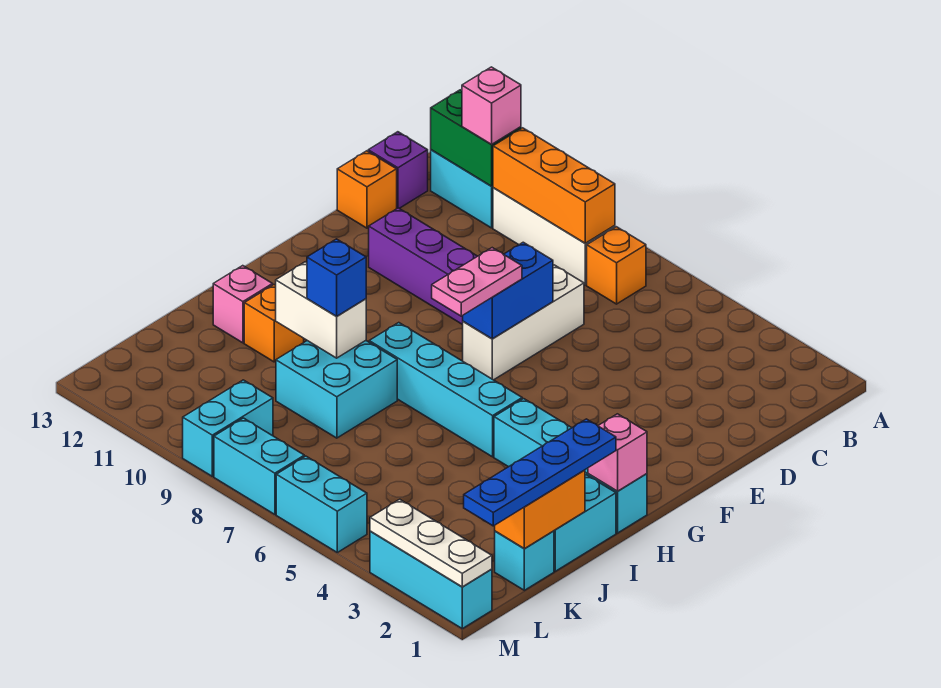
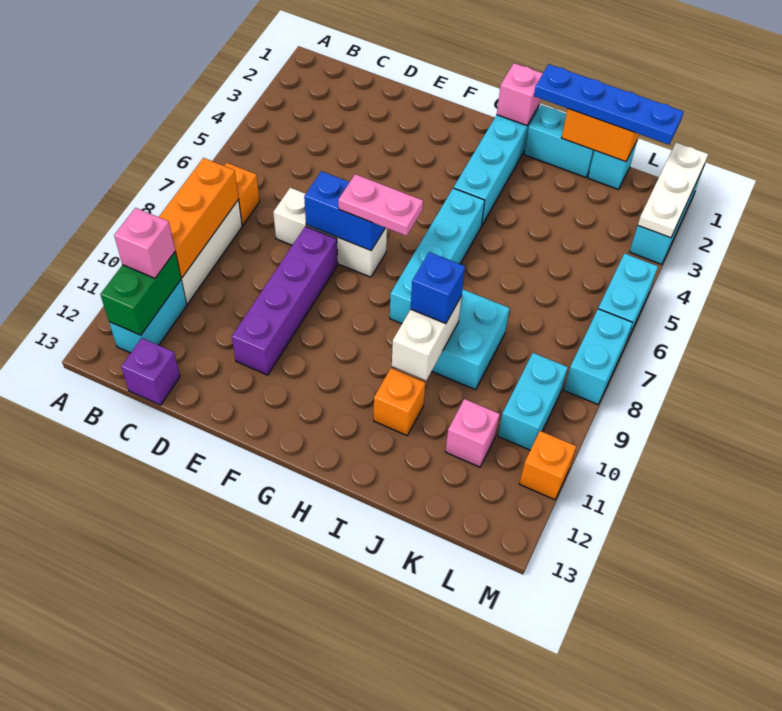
orange 1x1 brick [337,151,397,228] -> orange 1x1 brick moved to [520,431,576,500]
pink 1x1 brick [213,266,273,343] -> pink 1x1 brick moved to [445,399,500,467]
cyan 1x2 brick [183,380,273,476] -> cyan 1x2 brick turned to [498,353,568,450]

